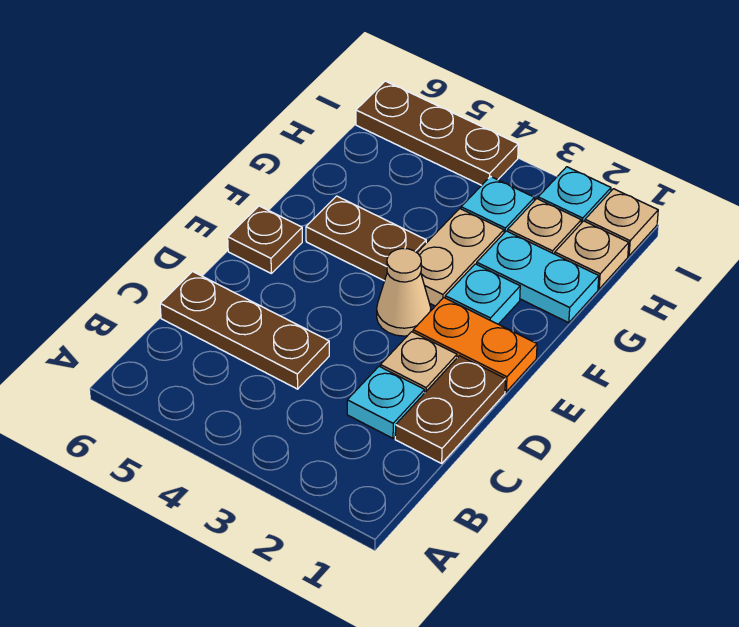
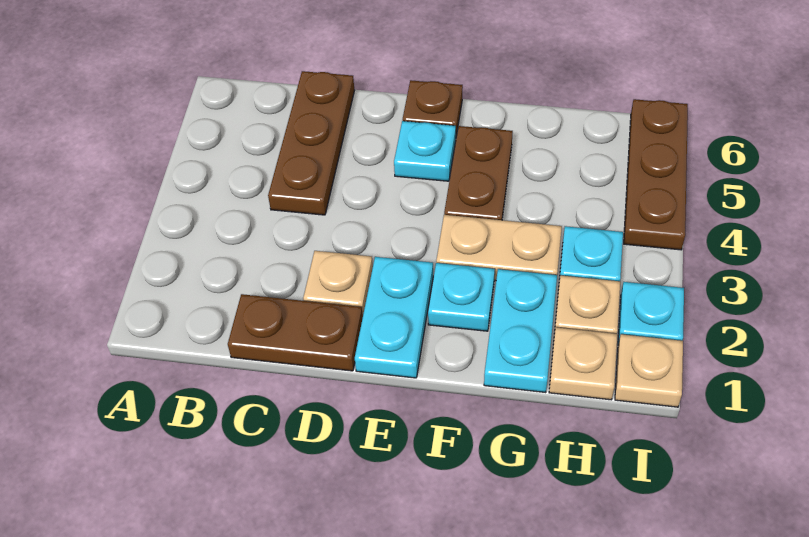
cyan 1x1 plate [347,366,425,438] -> cyan 1x1 plate moved to [394,121,456,181]
orange 1x2 plate [413,298,537,392] -> cyan 1x2 plate [355,257,433,378]
tan 1x1 cone [377,249,431,336] -> none

